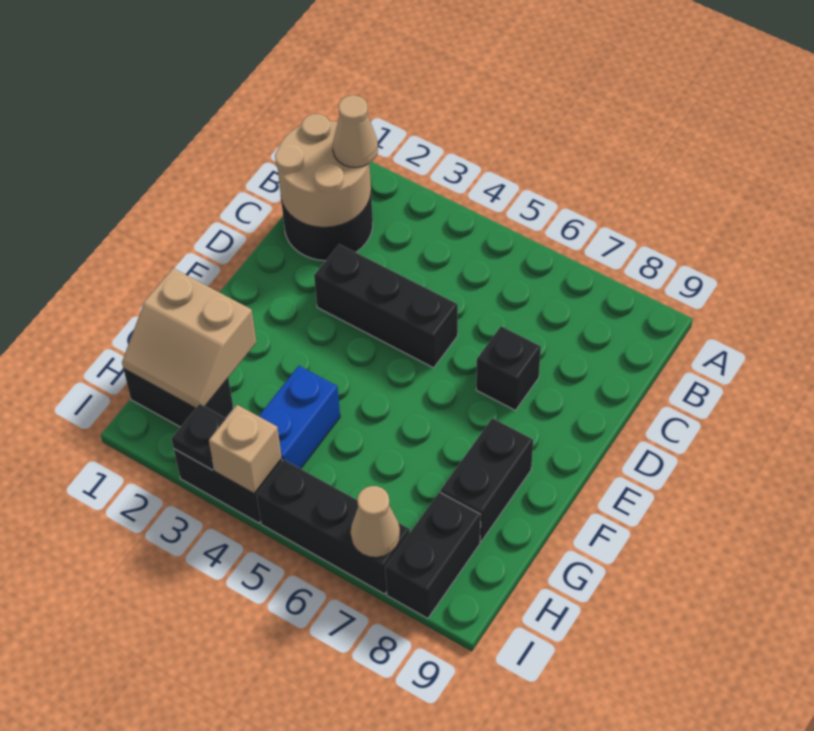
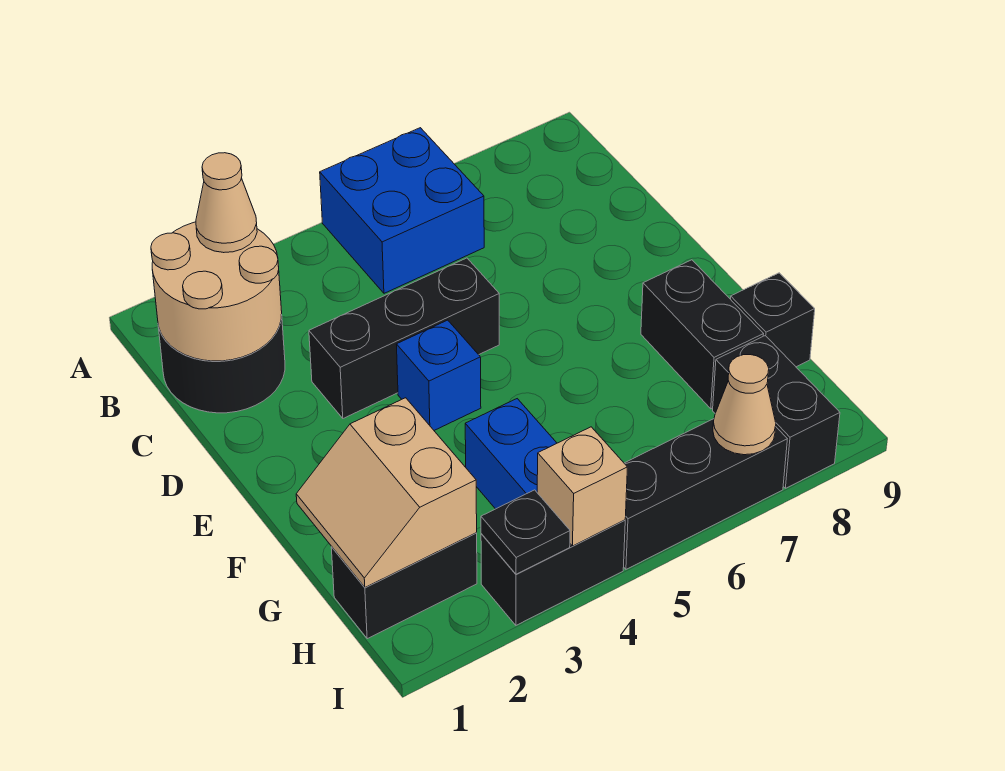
none -> blue 2x2 brick [320,128,484,293]
black 1x1 brick [476,326,541,410] -> black 1x1 brick moved to [731,273,815,367]
none -> blue 1x1 brick [396,320,481,430]
tan 2x2 slope [122,268,256,408] -> tan 2x2 slope turned to [296,398,477,587]

